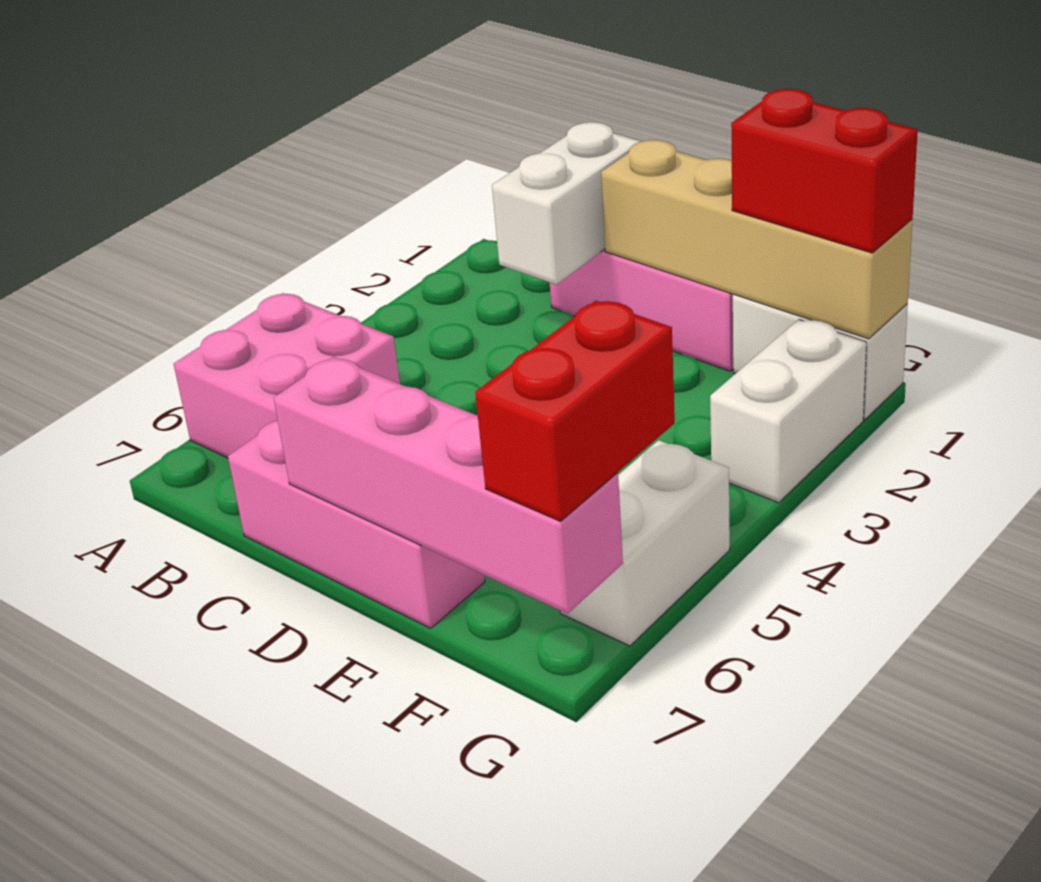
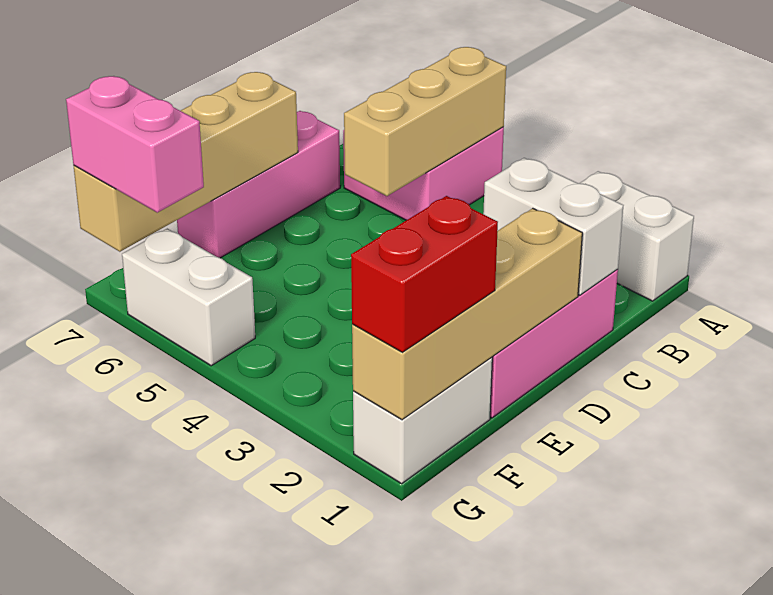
none -> tan 1x3 brick [344,47,506,196]
pink 1x4 brick [274,357,623,614] -> tan 1x4 brick [74,72,298,252]
white 1x2 brick [710,319,867,503] -> white 1x2 brick moved to [581,171,694,301]
red 1x2 brick [475,301,675,521] -> pink 1x2 brick [66,76,204,213]

